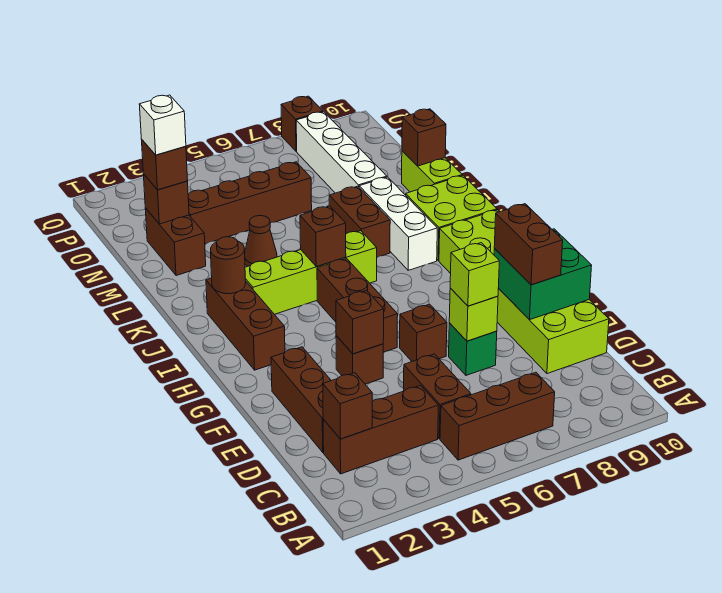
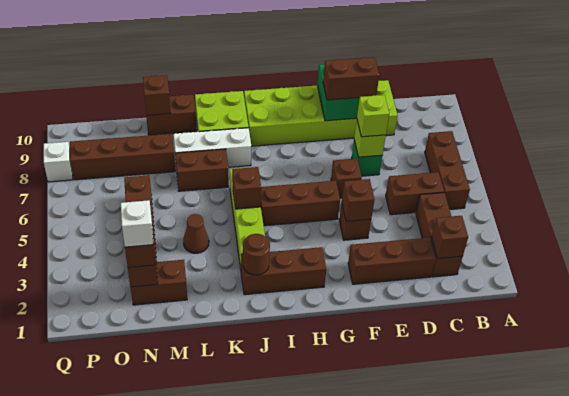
lime 1x2 brick [402,151,462,192] -> brown 1x2 brick [146,95,197,135]
white 1x4 brick [296,112,387,193] -> brown 1x4 brick [70,134,175,180]
brown 1x1 brick [281,96,323,152] -> white 1x1 brick [44,142,73,182]

